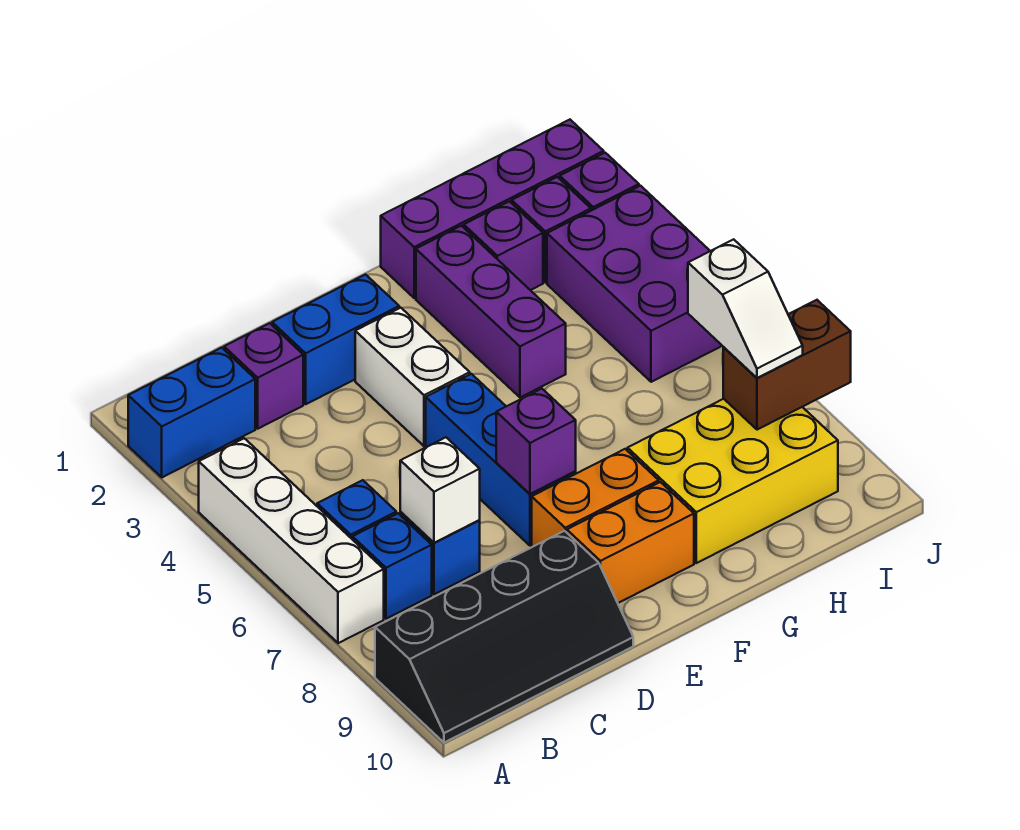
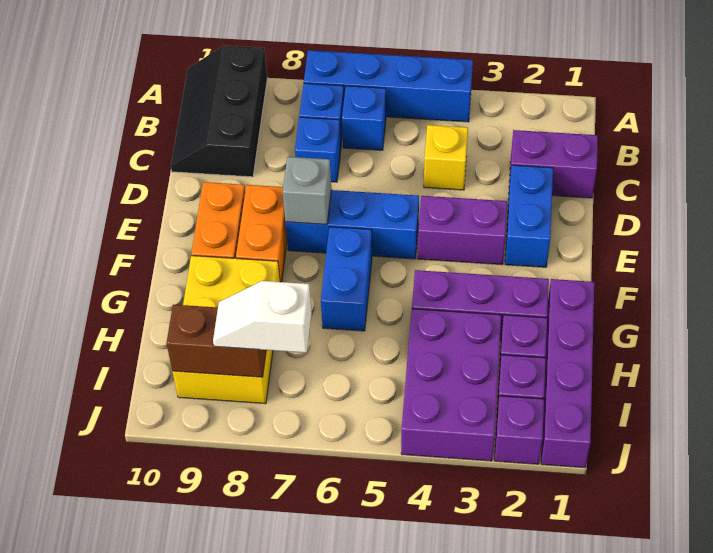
blue 1x2 brick [128,348,255,477] -> blue 1x2 brick moved to [321,227,372,331]
white 1x4 brick [199,438,384,643] -> blue 1x4 brick [304,50,473,122]
black 2x4 slope [375,531,633,743] -> black 2x3 slope [171,45,267,177]
purple 1x1 brick [224,323,303,429] -> purple 1x2 brick [509,130,598,198]
none -> yellow 1x1 brick [424,125,468,190]
white 1x1 brick [400,437,480,543] -> none
white 1x2 brick [355,308,470,446] -> purple 1x2 brick [418,196,507,265]
purple 1x1 brick [496,389,576,494] -> grey 1x1 brick [283,157,331,225]
purple 2x3 brick [547,186,722,382] -> purple 2x3 brick turned to [401,309,501,461]
brown 1x2 brick [723,300,851,430] -> brown 1x2 brick turned to [166,305,266,377]

